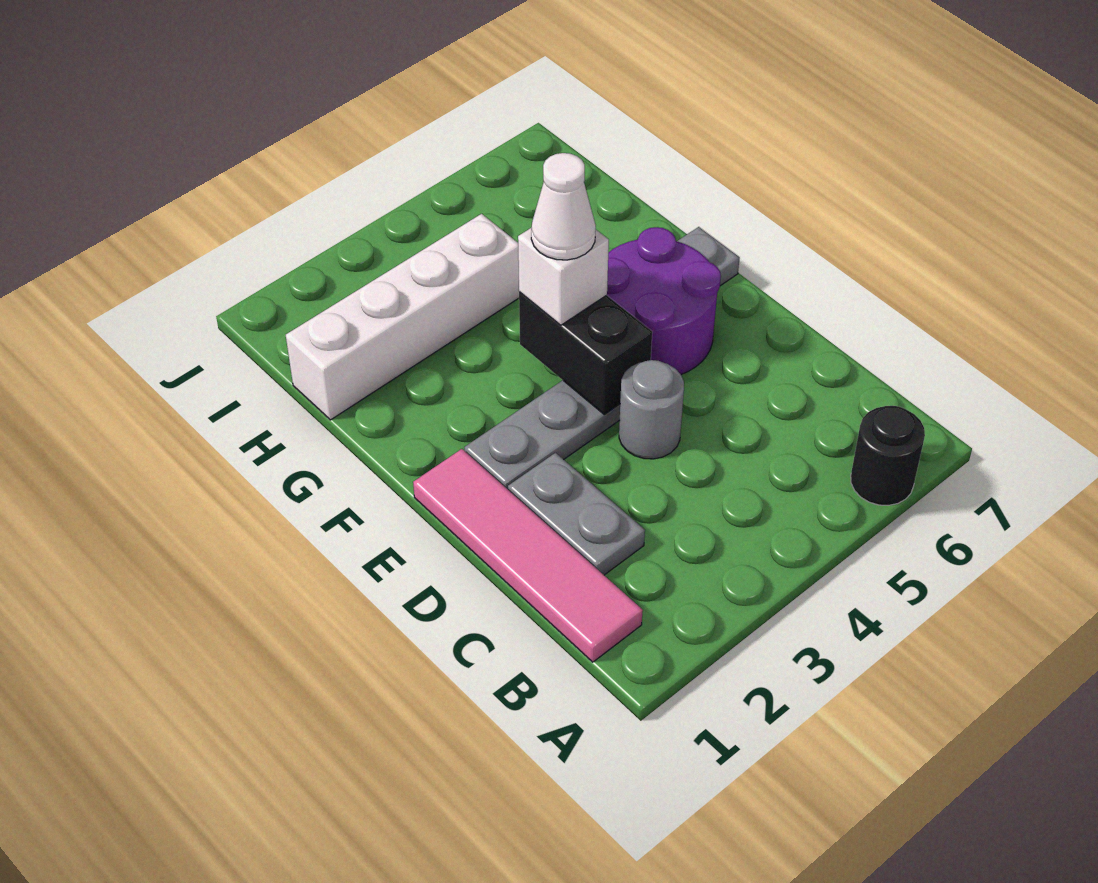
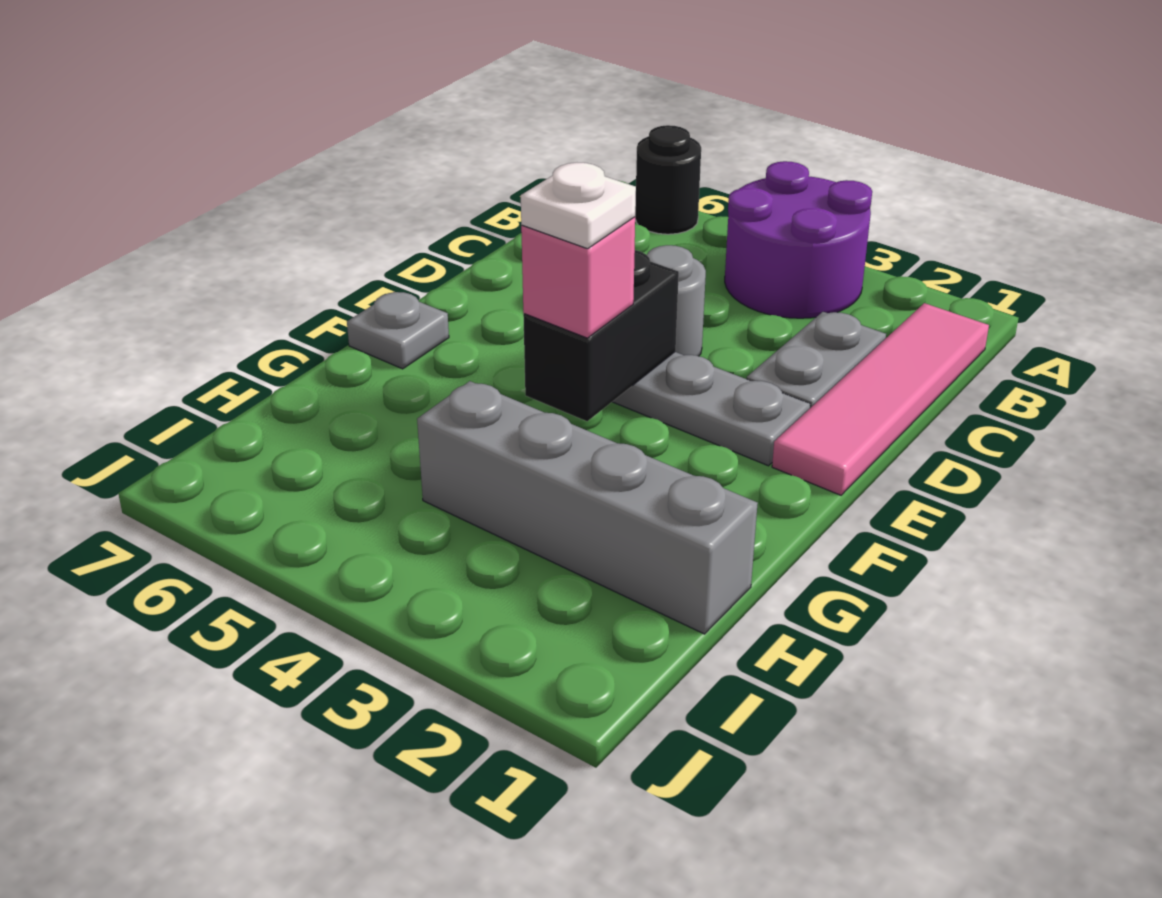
purple 2x2 round brick [607,227,721,374] -> purple 2x2 round brick moved to [725,161,872,318]
white 1x1 brick [518,228,609,325] -> pink 1x1 brick [521,217,635,338]
white 1x1 cone [531,153,596,260] -> white 1x1 plate [521,163,636,249]
white 1x4 brick [286,214,519,420] -> grey 1x4 brick [417,381,758,634]

